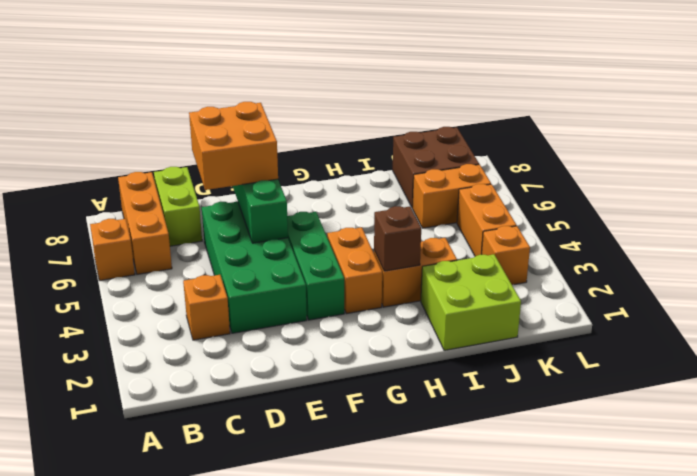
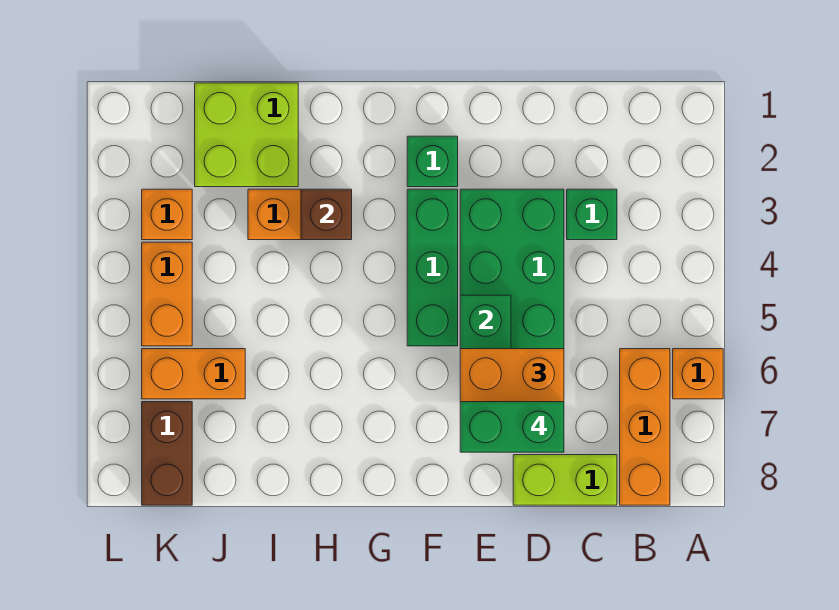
orange 1x1 brick [183,275,230,340] -> green 1x1 brick [567,189,617,240]
lime 1x2 brick [154,167,202,246] -> lime 1x2 brick turned to [513,455,617,505]
none -> green 1x2 brick [460,402,564,452]
none -> green 1x1 brick [407,136,458,187]
orange 1x2 brick [327,227,382,314] -> none
brown 2x2 brick [393,127,479,207] -> brown 1x2 brick [142,402,192,505]

